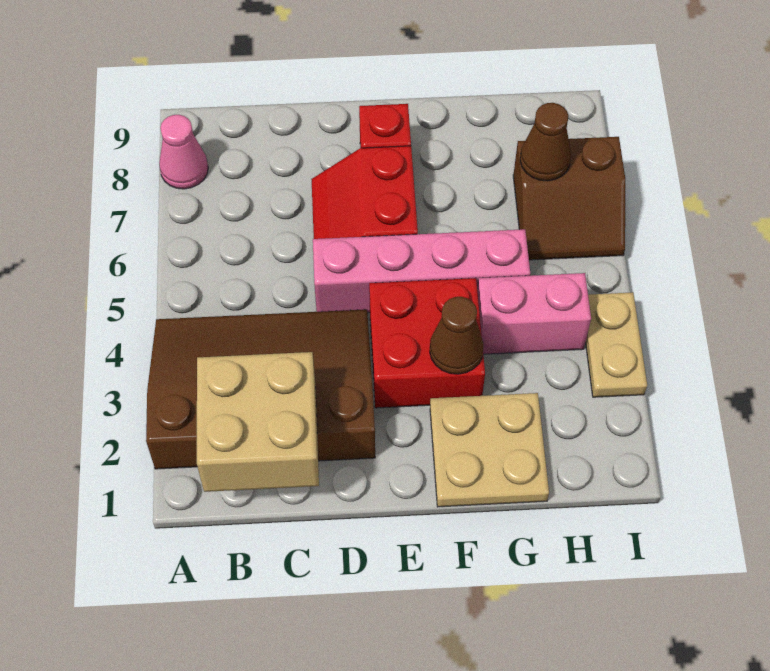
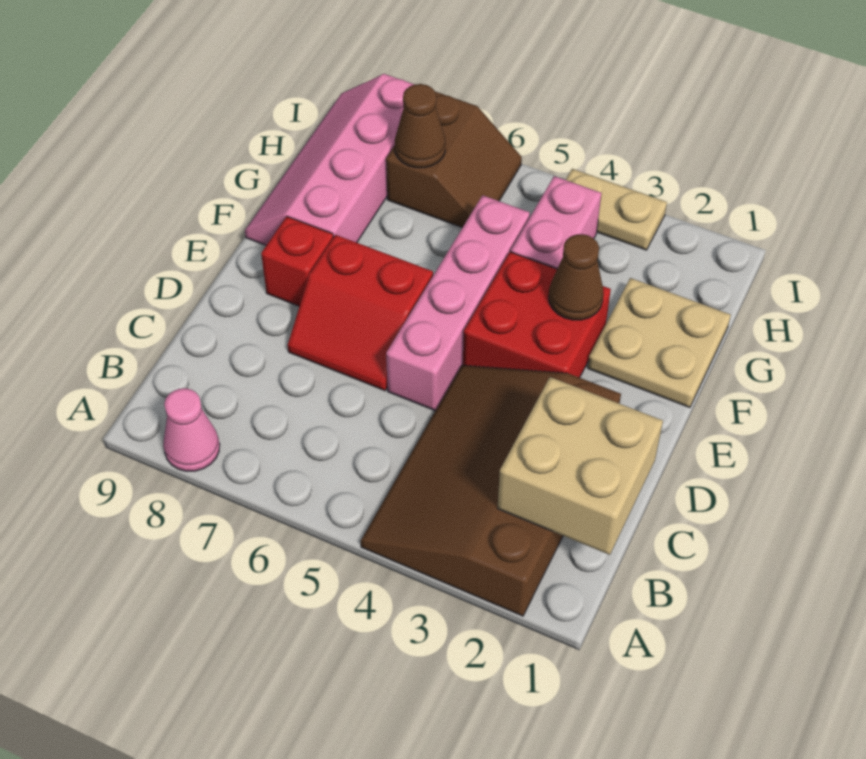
none -> pink 2x4 slope [245,74,415,245]

